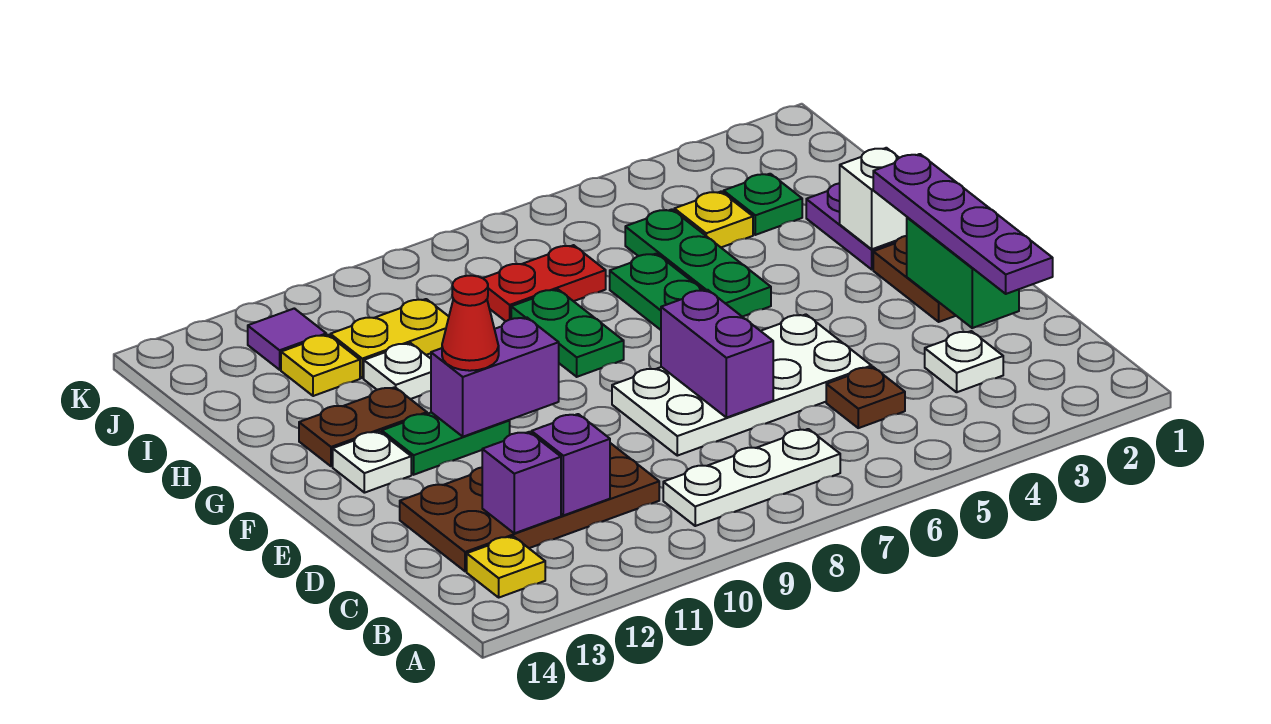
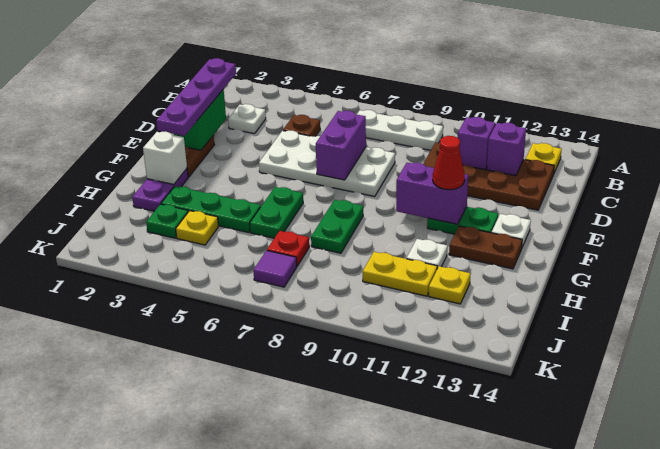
green 1x3 plate [625,209,771,317] -> green 1x3 plate turned to [161,186,261,233]
red 1x2 plate [483,245,606,321] -> red 1x1 plate [267,231,309,266]
purple 1x1 tile [248,308,326,370] -> purple 1x1 tile moved to [253,251,297,287]

